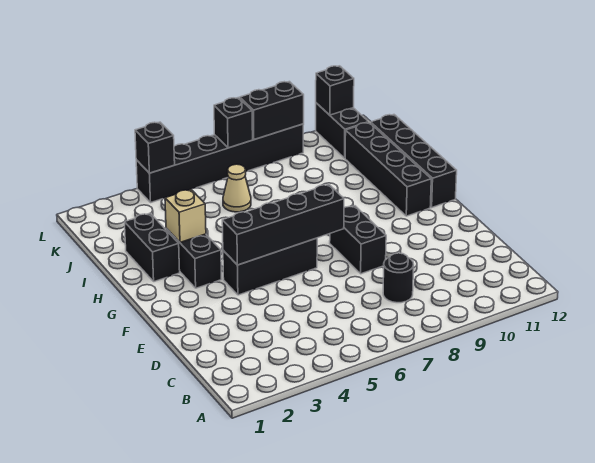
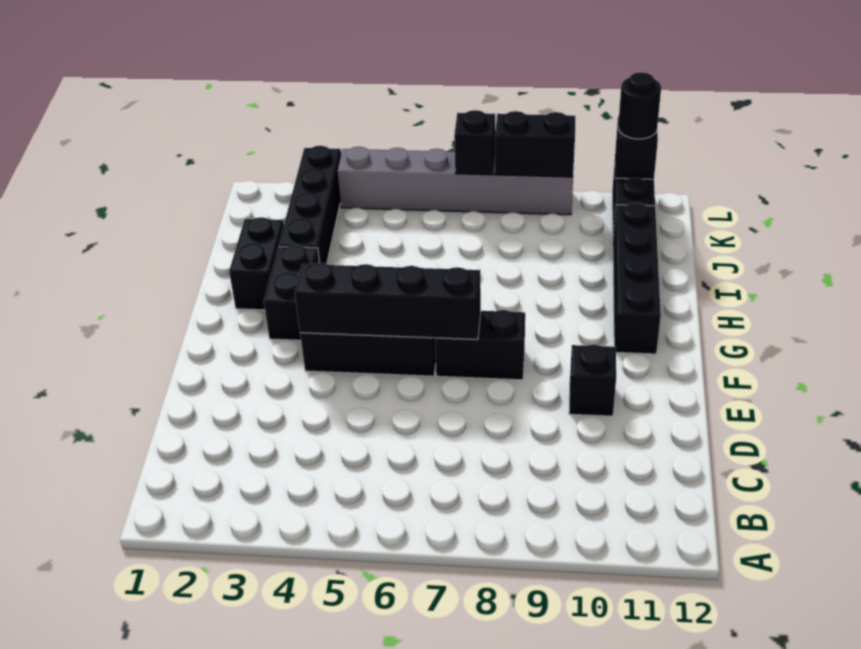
black 1x1 round brick [383,253,414,303] -> black 1x1 round brick moved to [618,72,661,139]
black 1x2 brick [330,206,386,274] -> black 1x2 brick turned to [435,310,525,380]
black 1x4 brick [371,115,457,207] -> black 1x4 brick moved to [279,146,341,264]
tan 1x1 brick [165,189,206,242] -> none
tan 1x1 cone [223,164,251,212] -> none
black 1x6 brick [136,124,304,202] -> grey 1x6 brick [337,147,573,215]
black 1x1 brick [135,122,175,173] -> black 1x1 brick moved to [569,344,616,416]

